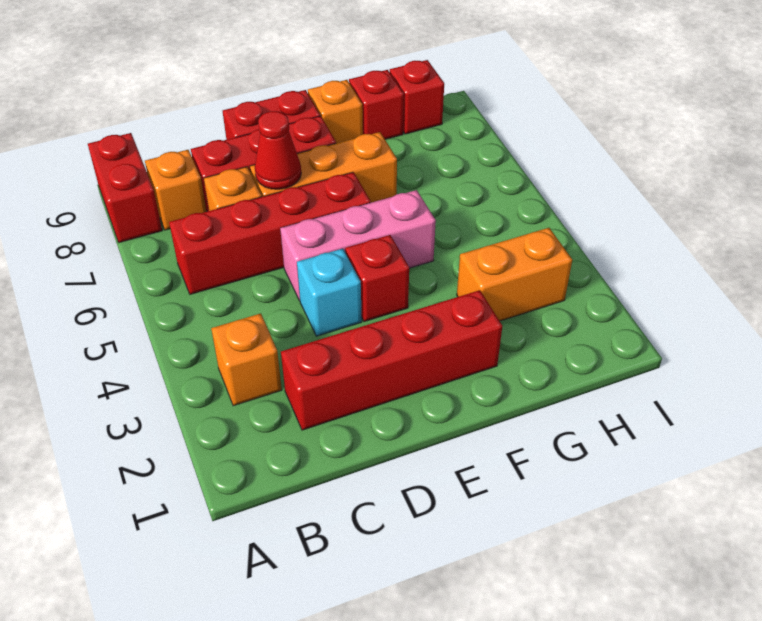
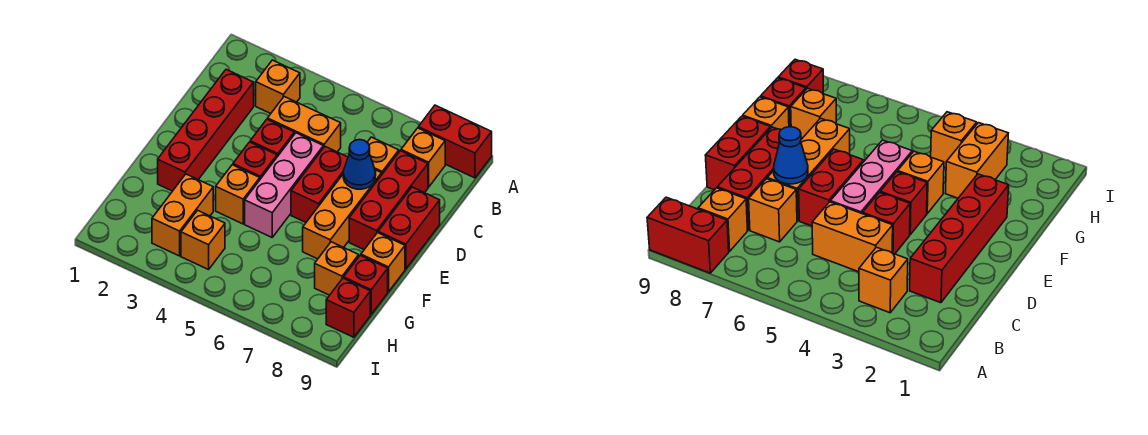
red 1x4 brick [169,172,371,294] -> red 1x2 brick [291,147,348,222]
none -> orange 1x2 brick [268,97,341,152]
cyan 1x1 brick [297,249,362,336] -> red 1x1 brick [250,119,294,157]
red 1x1 cone [255,111,301,189] -> blue 1x1 cone [343,140,376,189]
none -> orange 1x1 brick [216,165,260,224]
none -> orange 1x1 brick [315,242,359,295]
none -> orange 1x1 brick [181,210,225,270]

